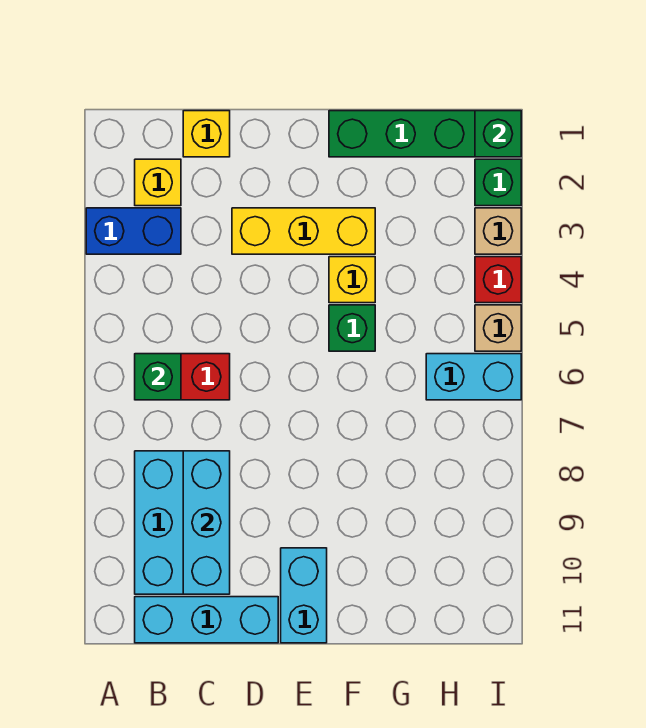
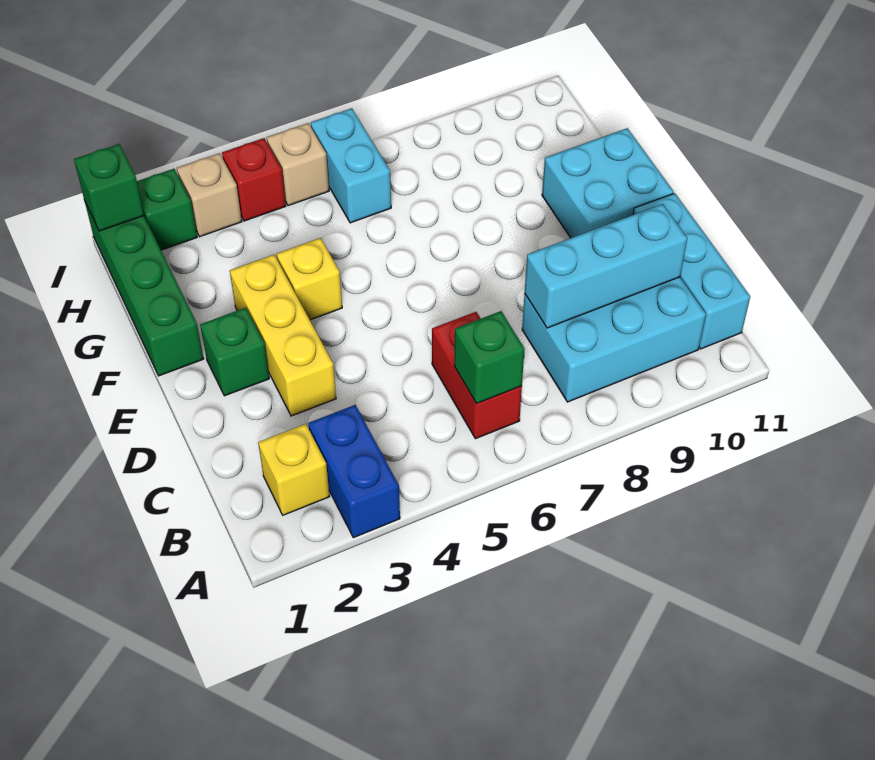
yellow 1x1 brick [183,111,230,157] -> none
cyan 1x2 brick [281,548,327,643] -> cyan 2x2 brick [542,128,674,238]
green 1x1 brick [329,305,375,351] -> green 1x1 brick moved to [200,308,269,396]

